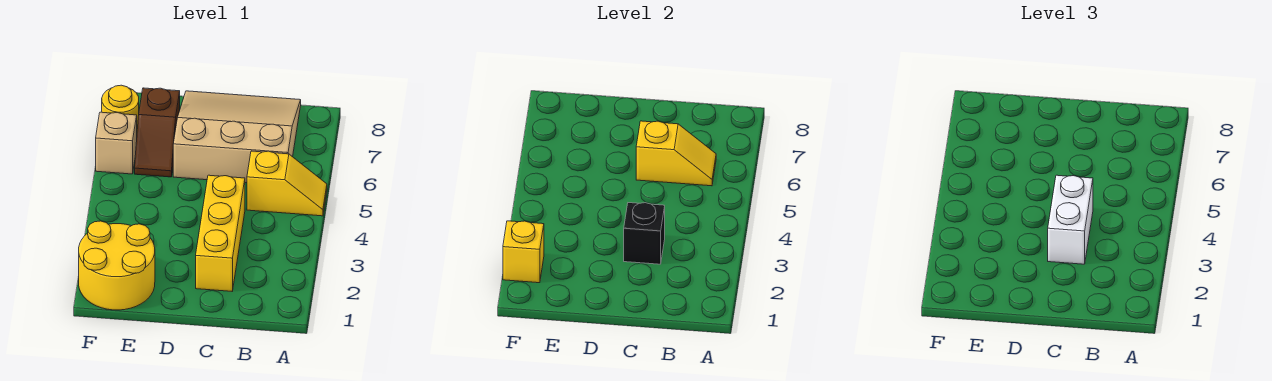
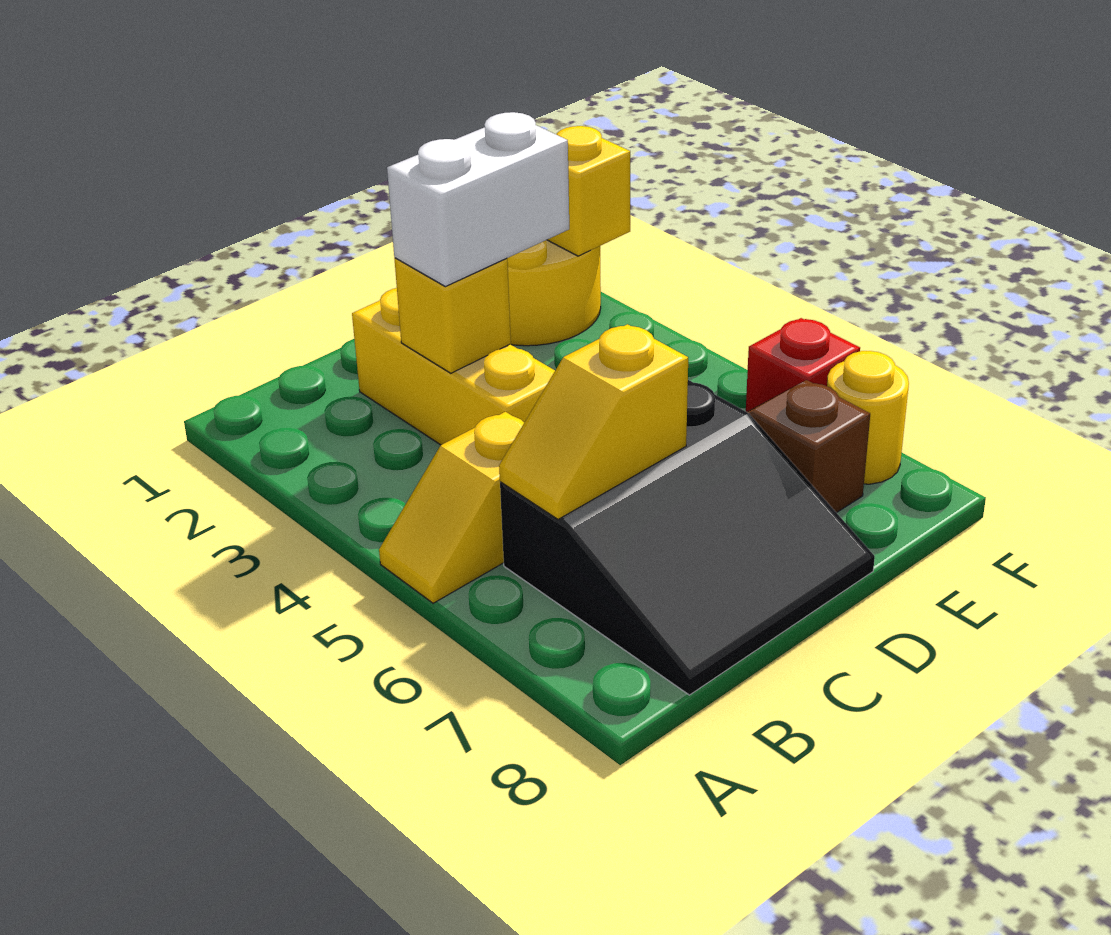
tan 3x3 slope [173,91,301,183] -> black 3x3 slope [500,380,875,695]
black 1x1 brick [624,203,665,264] -> yellow 1x1 brick [395,258,511,373]
white 1x2 brick [1048,175,1093,264] -> white 1x2 brick turned to [387,112,569,287]
tan 1x1 brick [96,112,137,174] -> red 1x1 brick [746,318,860,412]

